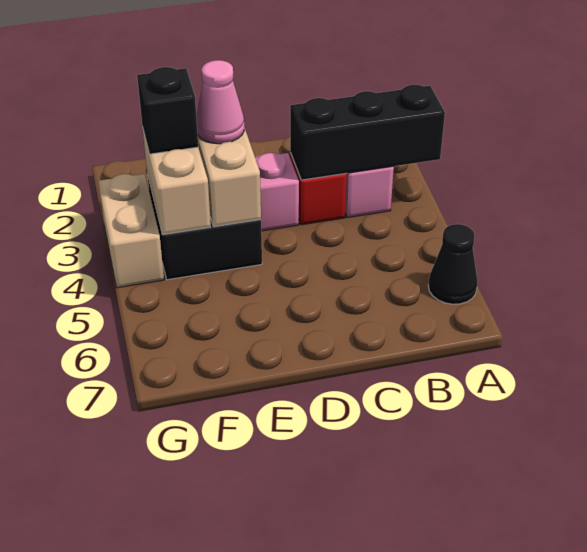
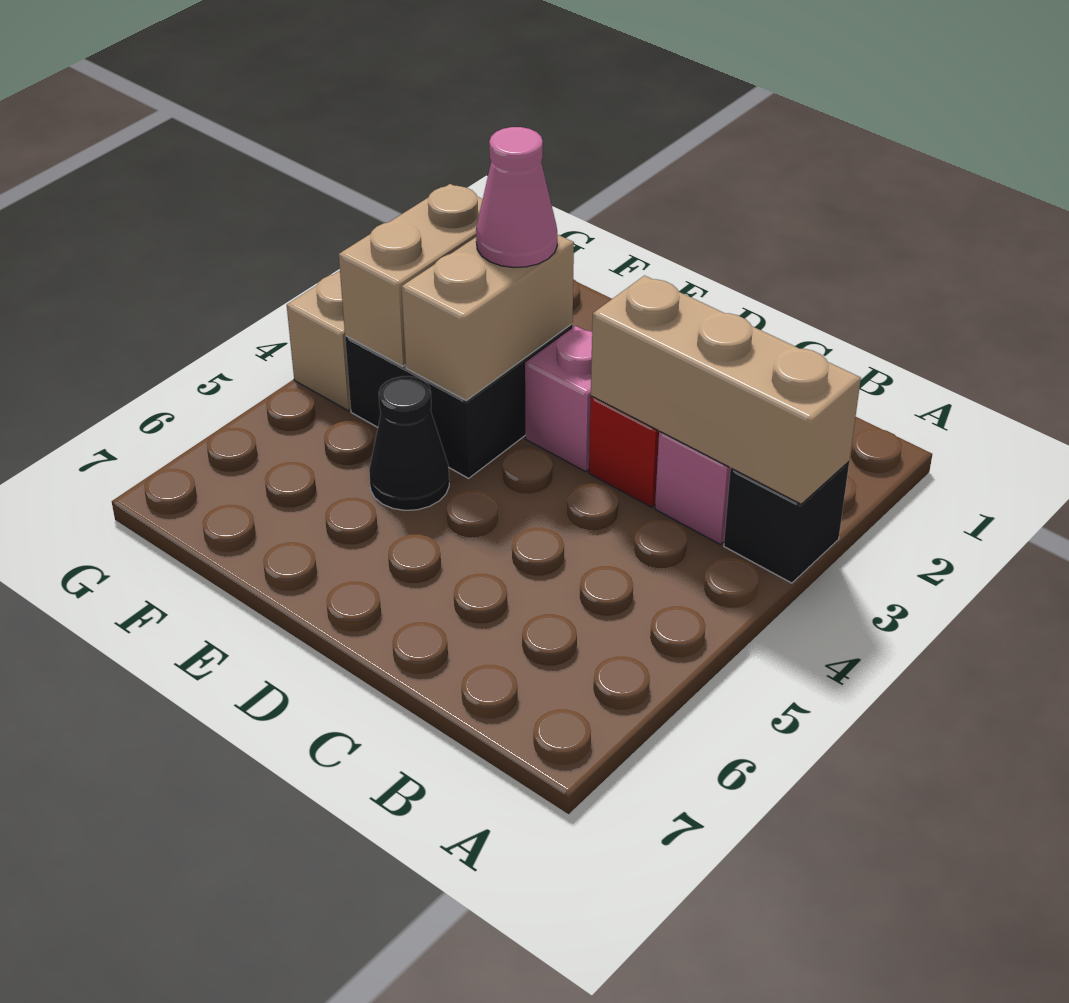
black 1x3 brick [290,85,445,180] -> tan 1x3 brick [591,276,861,504]
black 1x1 cone [428,224,478,304] -> black 1x1 cone moved to [369,376,449,510]
black 1x1 brick [137,67,198,154] -> black 1x1 brick moved to [724,462,849,583]

